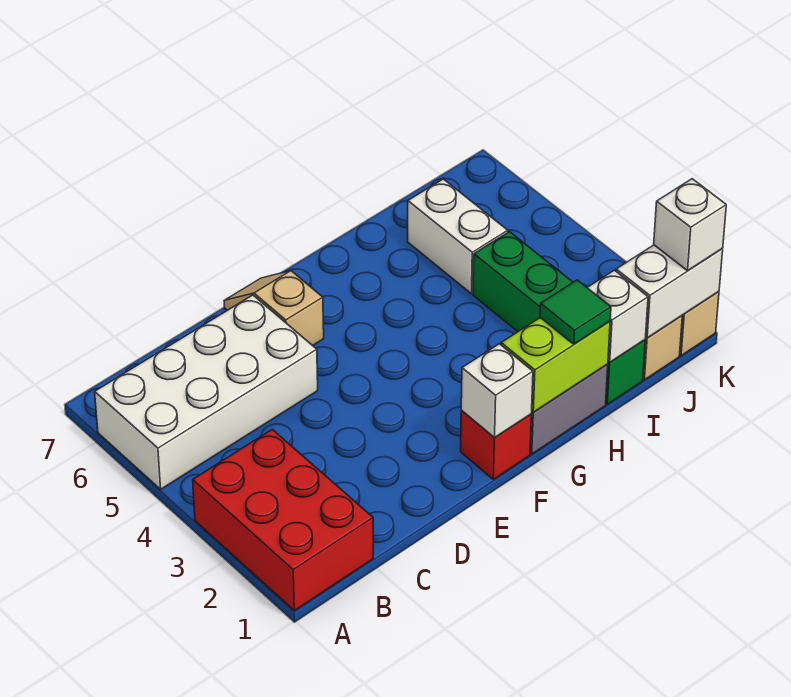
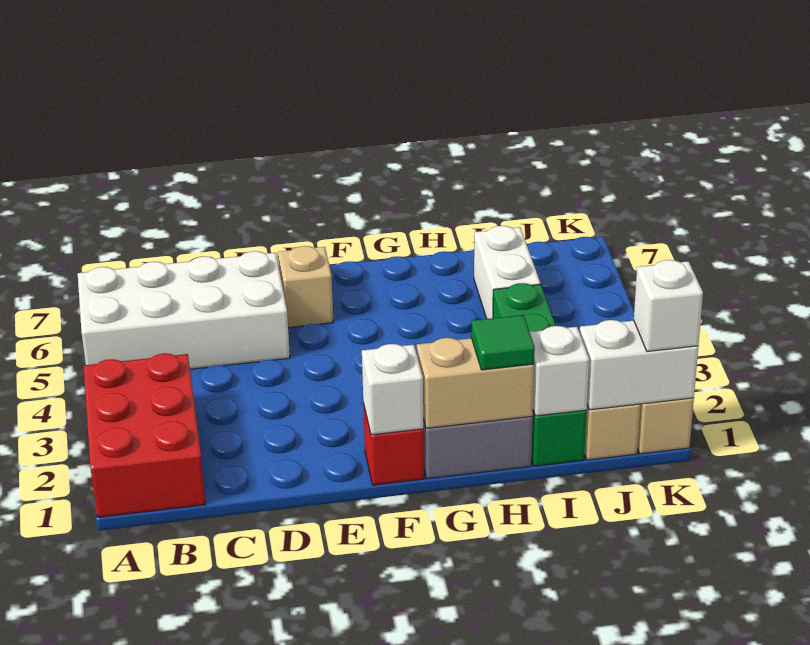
lime 1x2 brick [501,318,610,412] -> tan 1x2 brick [417,338,534,428]

